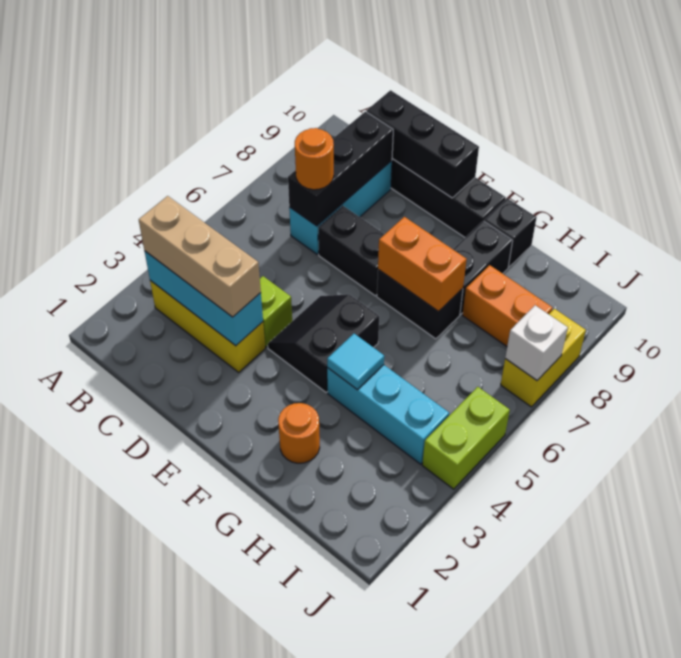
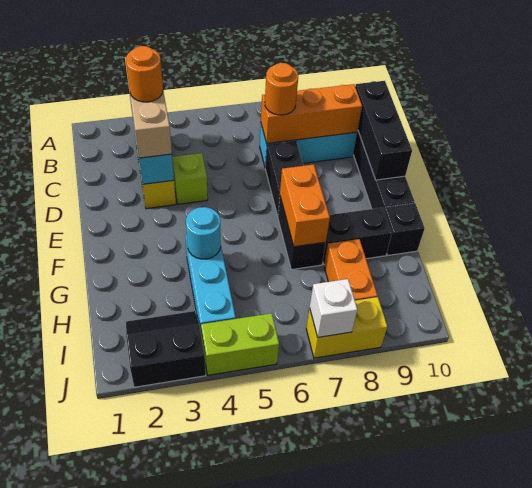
black 1x3 brick [288,112,393,226] -> orange 1x3 brick [261,84,362,143]
black 2x2 slope [268,294,379,392] -> black 2x2 slope moved to [126,311,206,387]
orange 1x1 round brick [278,403,320,463] -> orange 1x1 round brick moved to [126,46,163,102]
cyan 1x1 tile [327,334,384,390] -> cyan 1x1 round brick [186,207,221,259]

